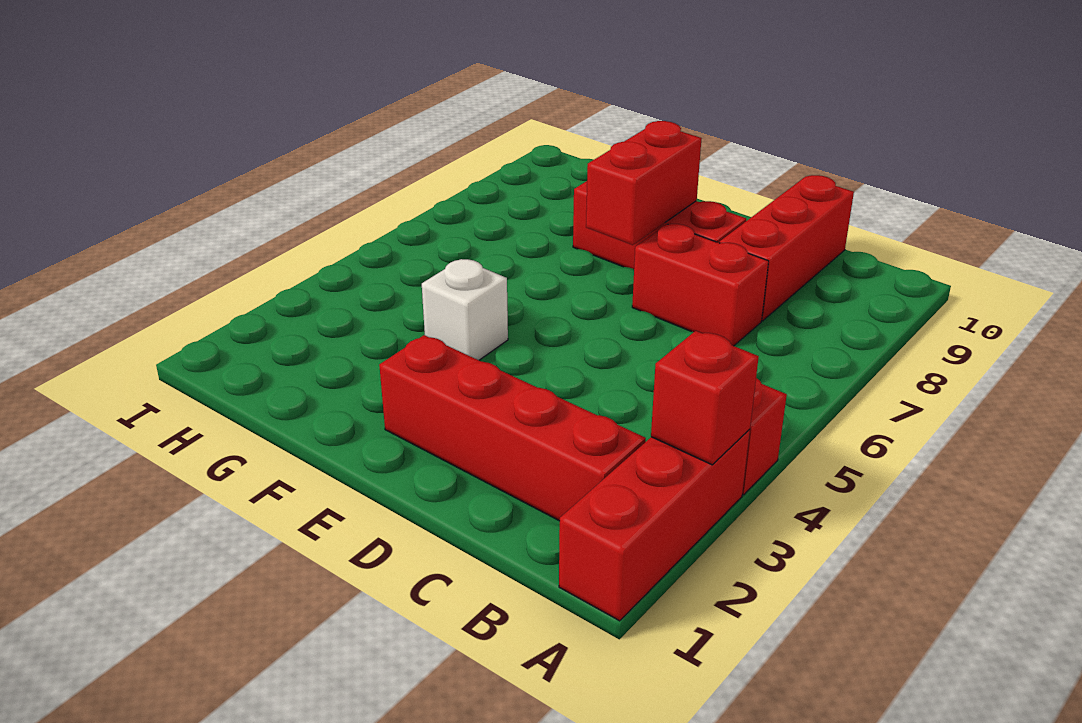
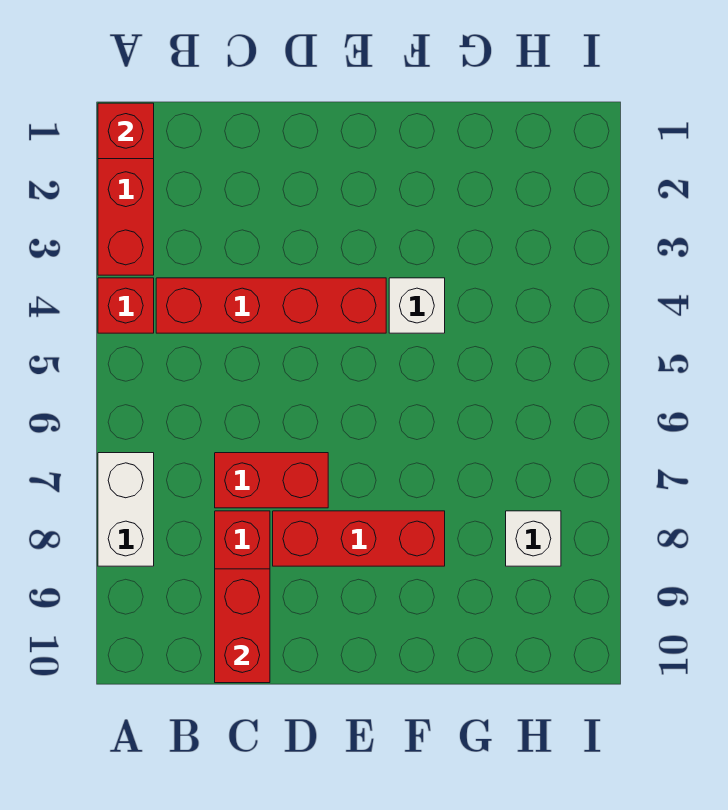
red 1x1 brick [651,331,759,465] -> red 1x1 brick moved to [98,103,154,159]
none -> white 1x2 brick [98,453,154,566]
red 1x4 brick [379,335,646,521] -> red 1x4 brick moved to [156,278,386,333]
red 1x2 brick [586,121,702,245] -> red 1x2 brick moved to [215,569,270,683]
none -> white 1x1 brick [506,511,561,566]

